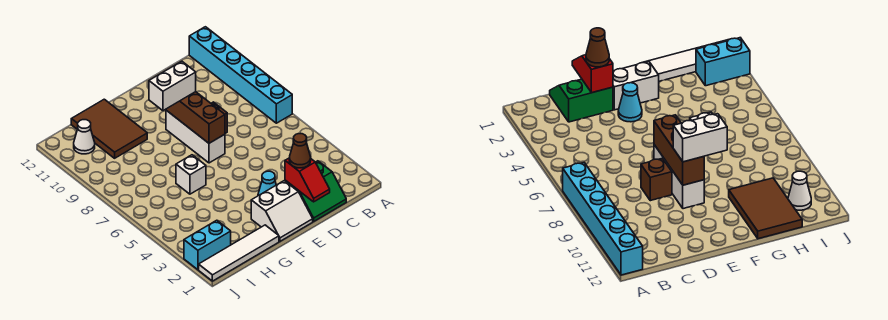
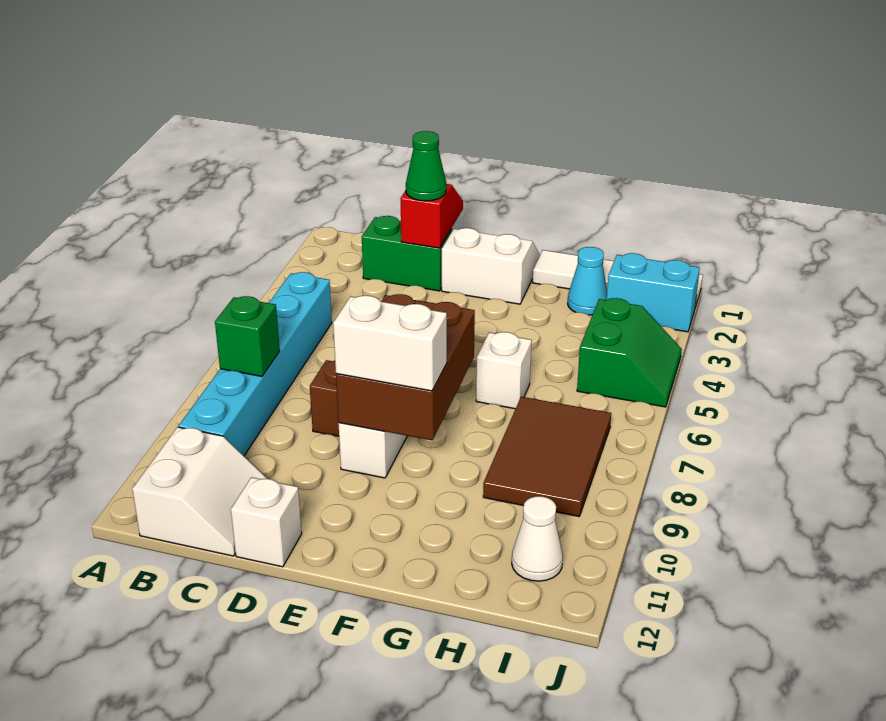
cyan 1x6 brick [189,27,292,123] -> cyan 1x6 brick moved to [179,272,332,456]
none -> green 1x1 brick [215,296,280,376]
none -> white 2x2 slope [132,427,267,556]
brown 1x1 cone [289,134,311,168] -> green 1x1 cone [406,131,446,201]
none -> white 1x1 brick [231,477,302,567]
cyan 1x1 cone [258,171,276,196] -> cyan 1x1 cone moved to [568,247,607,315]
brown 1x3 brick [166,92,225,143] -> brown 2x3 brick [336,294,475,440]
brown 2x3 tile [71,99,147,158] -> brown 2x3 tile moved to [483,397,611,516]
none -> green 2x2 slope [577,298,682,407]

